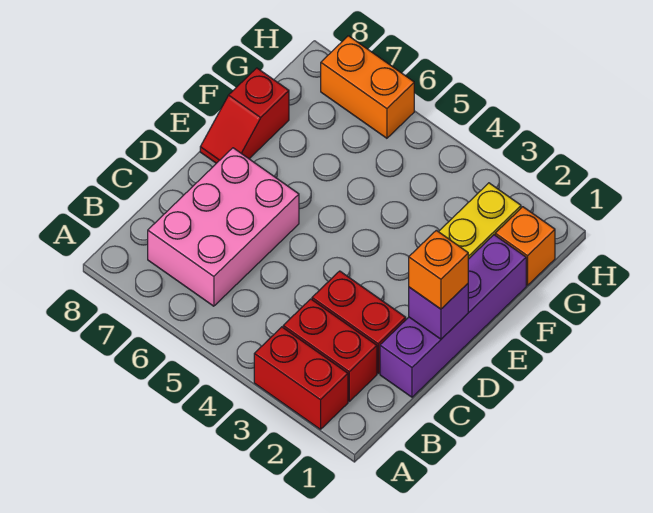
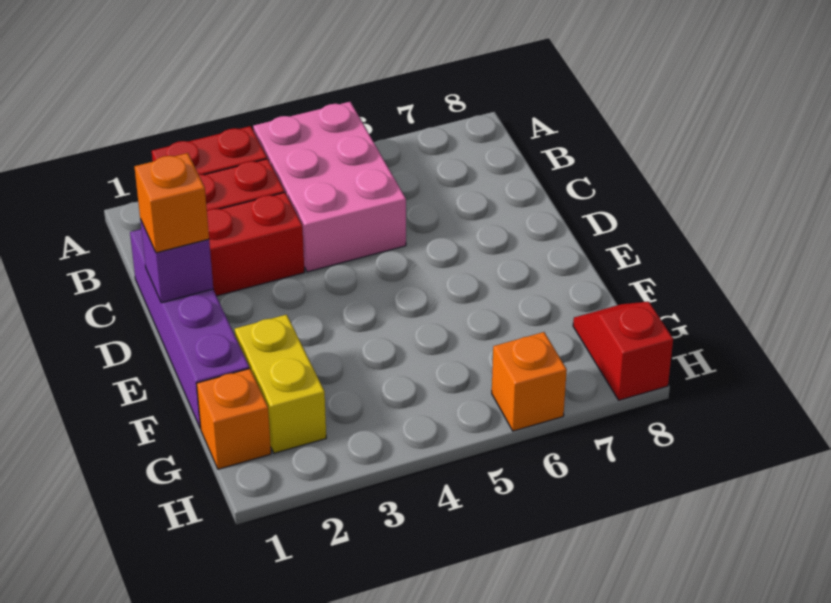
pink 2x3 brick [148,148,299,306] -> pink 2x3 brick moved to [253,102,406,272]
red 1x2 slope [200,68,289,163] -> red 1x2 slope moved to [573,302,673,400]
orange 1x2 brick [321,36,414,138] -> orange 1x1 brick [492,332,567,431]

